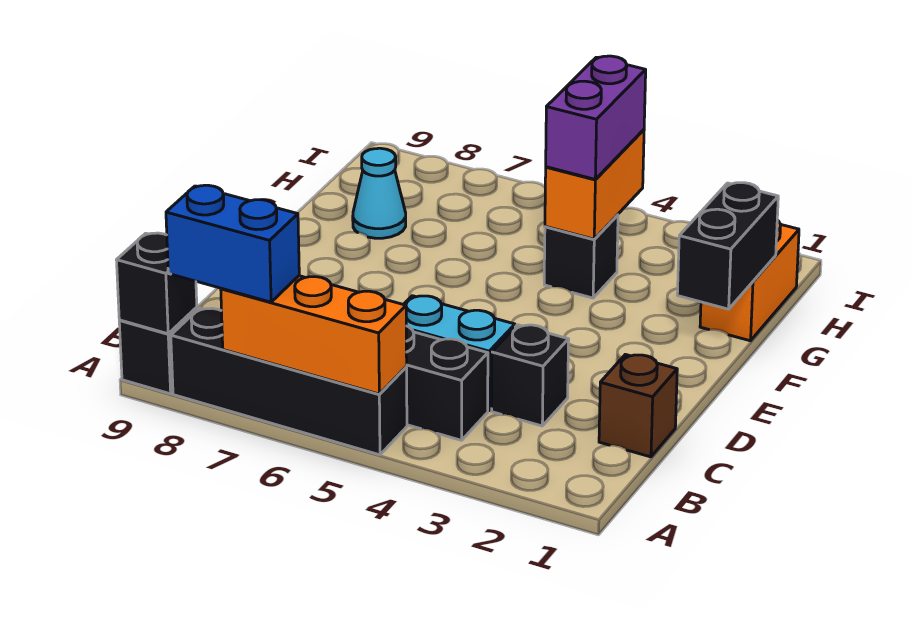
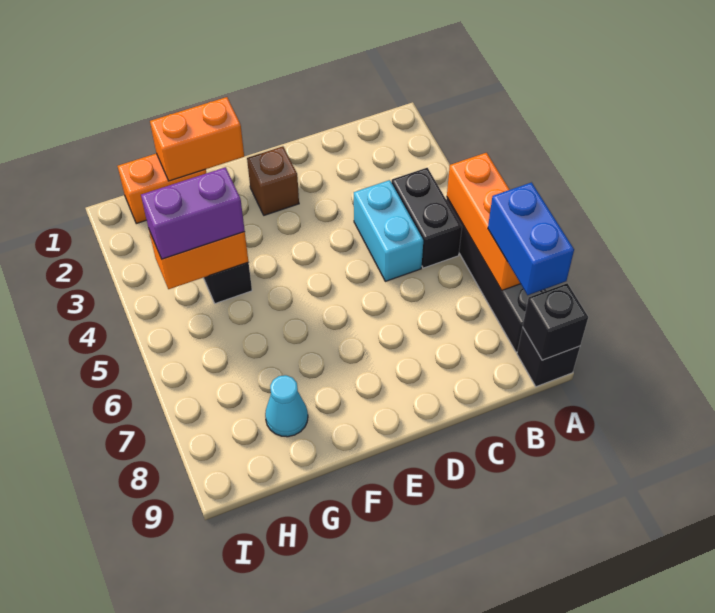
brown 1x1 brick [599,354,677,457] -> brown 1x1 brick moved to [247,146,299,215]
black 1x1 brick [492,325,569,426] -> none
black 1x2 brick [677,183,778,309] -> orange 1x2 brick [150,97,244,181]

